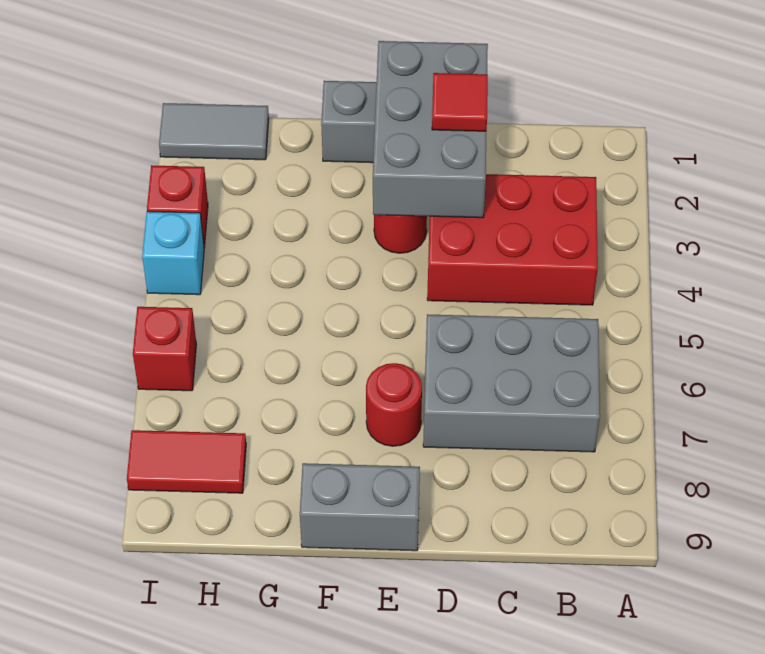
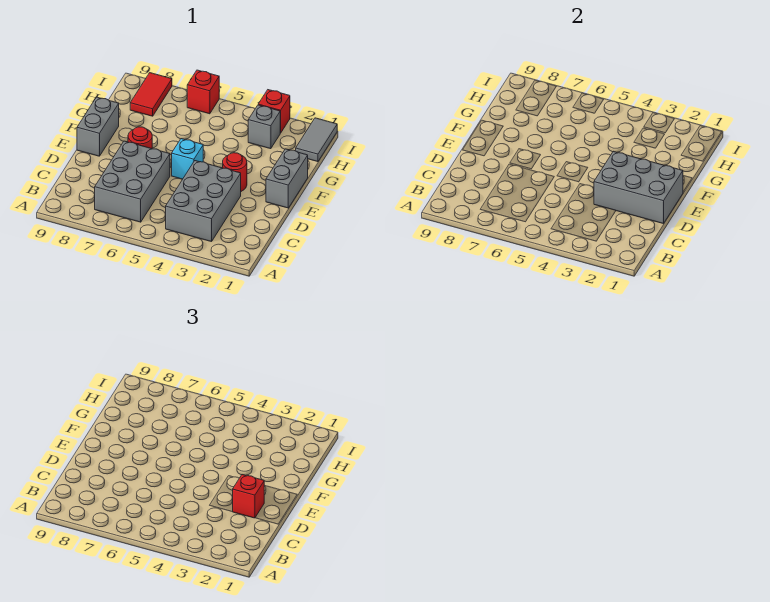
red 2x3 brick [427,174,598,305] -> grey 2x3 brick [166,161,241,242]
red 1x1 tile [432,73,488,131] -> red 1x1 brick [233,475,265,518]
none -> grey 1x1 brick [248,105,280,149]
cyan 1x1 brick [142,211,204,295] -> cyan 1x1 brick moved to [172,139,203,179]

